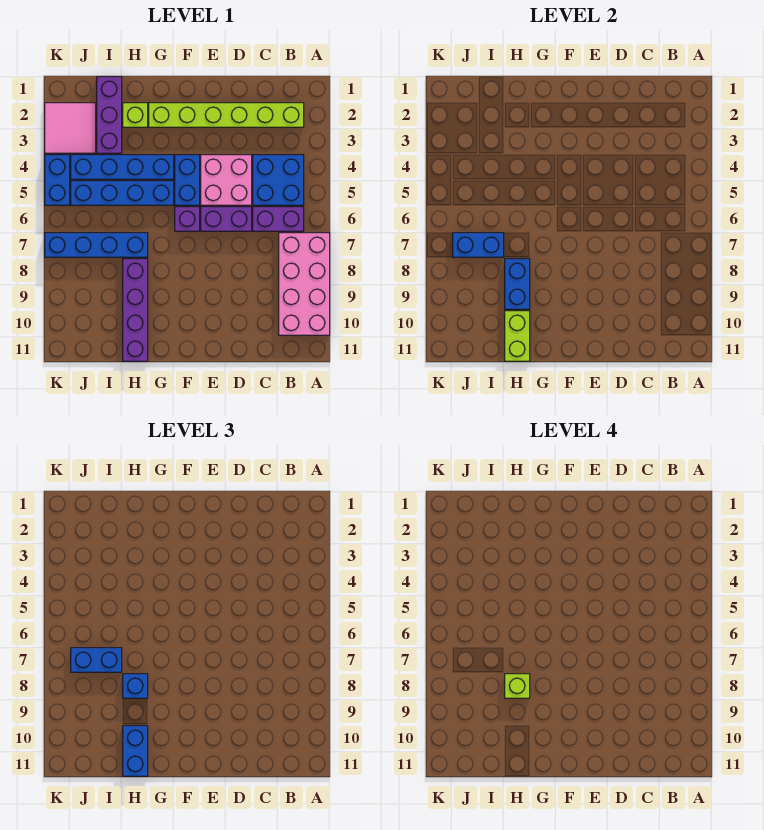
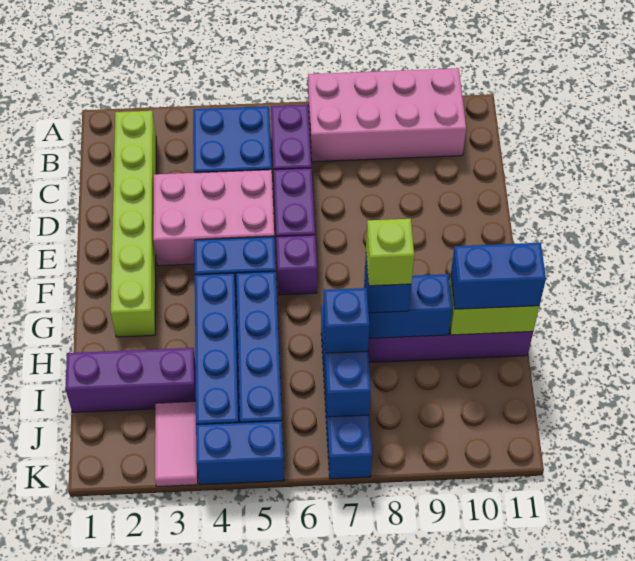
pink 2x2 brick [201,155,252,205] -> pink 2x3 brick [153,170,275,266]
lime 1x1 brick [123,103,148,127] -> none
blue 1x2 brick [71,648,122,672] -> blue 1x1 brick [324,288,369,353]
pink 2x2 tile [45,103,96,153] -> pink 1x2 tile [155,402,198,487]

